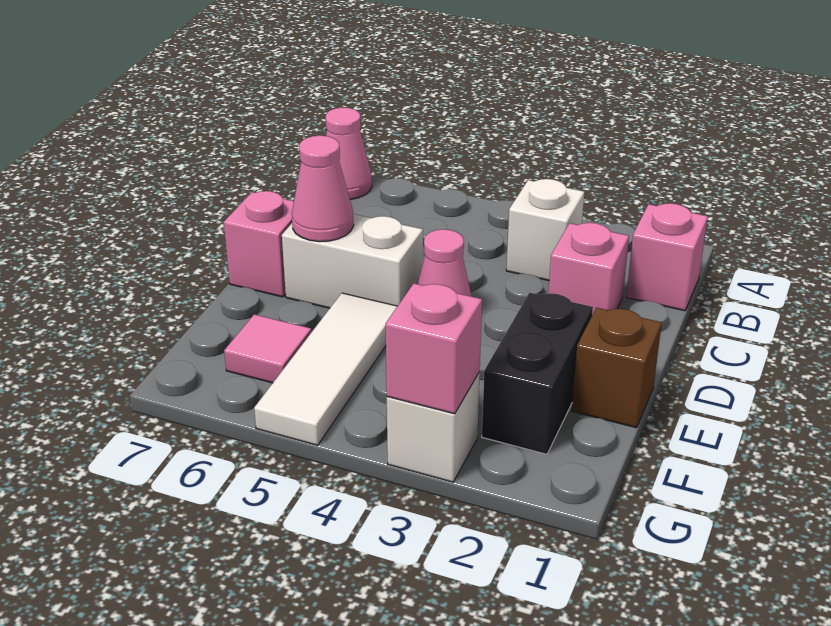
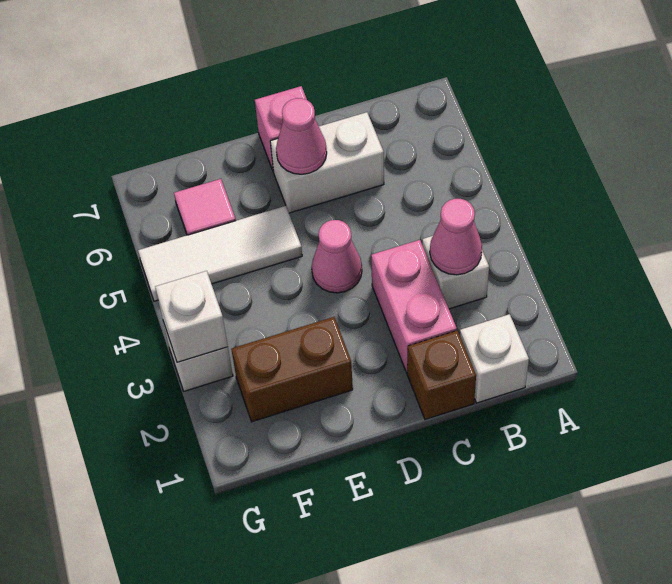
pink 1x1 cone [326,108,372,199] -> pink 1x1 cone moved to [430,199,482,275]
pink 1x1 brick [626,203,708,311] -> white 1x1 brick [460,314,529,403]
pink 1x1 brick [548,223,629,315] -> pink 1x2 brick [371,240,457,373]
white 1x2 brick [282,214,423,308] -> white 1x2 brick turned to [270,112,384,213]
brown 1x1 brick [572,308,662,428] -> brown 1x1 brick moved to [407,331,476,419]
black 1x2 brick [482,293,593,454] -> brown 1x2 brick [231,317,353,422]
pink 1x1 brick [386,284,482,414] -> white 1x1 brick [155,271,228,362]

